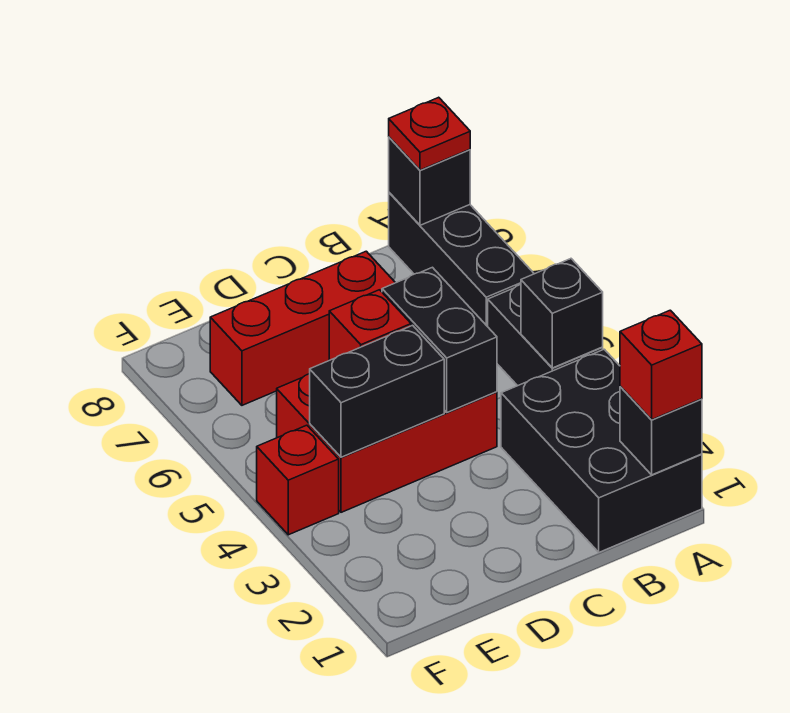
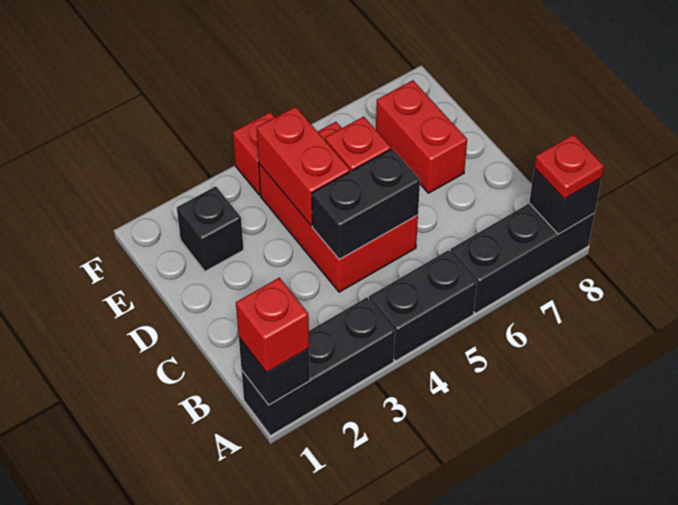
black 2x3 brick [501,349,702,552] -> black 1x3 brick [242,298,395,435]
black 1x1 brick [521,259,603,368] -> black 1x1 brick moved to [177,186,243,271]
red 1x3 brick [210,251,395,405] -> red 1x2 brick [376,80,467,193]
black 1x2 brick [310,325,444,457] -> red 1x2 brick [257,107,350,226]

